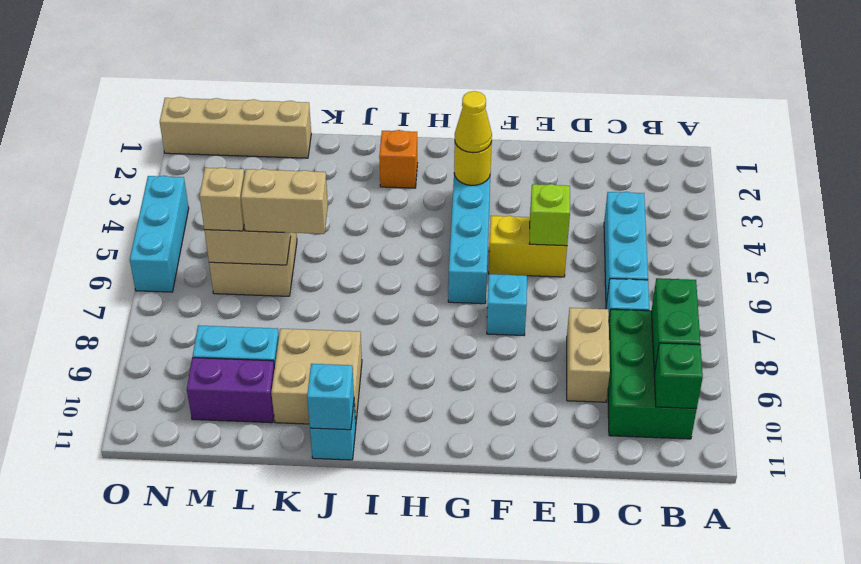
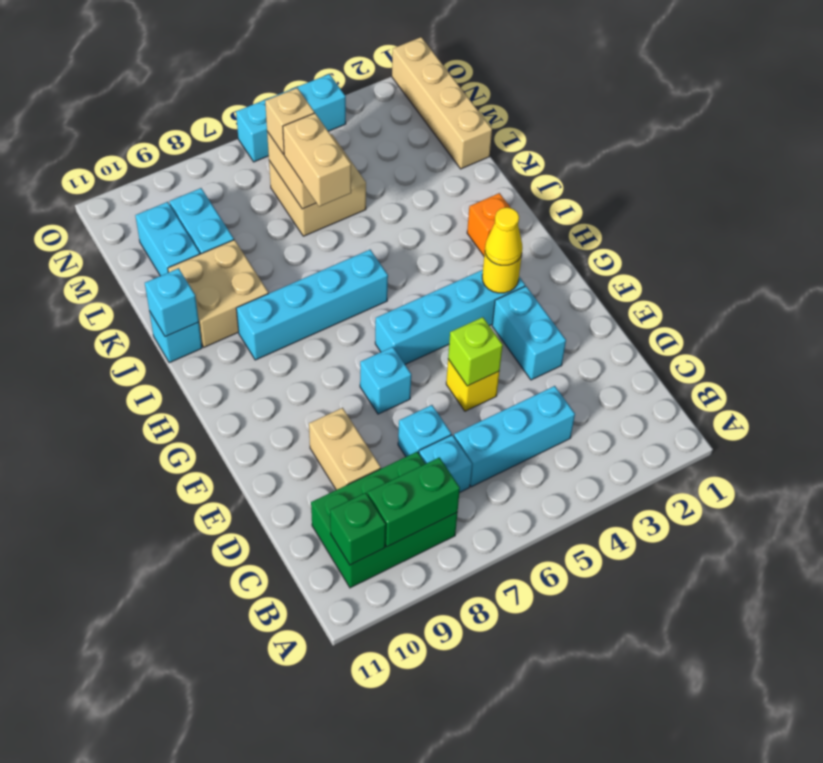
none -> cyan 1x1 brick [398,405,451,457]
tan 1x2 brick [567,308,610,402] -> tan 1x2 brick turned to [309,408,381,490]
none -> cyan 1x2 brick [492,286,566,380]
yellow 1x2 brick [489,216,567,277] -> yellow 1x1 brick [446,359,499,411]
none -> cyan 1x4 brick [236,250,388,360]
purple 1x2 brick [187,358,275,423] -> cyan 1x2 brick [135,202,200,276]

